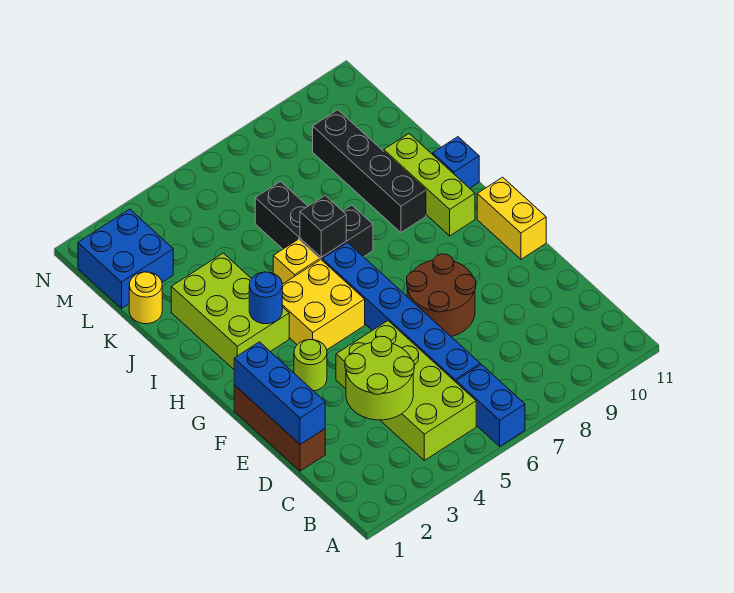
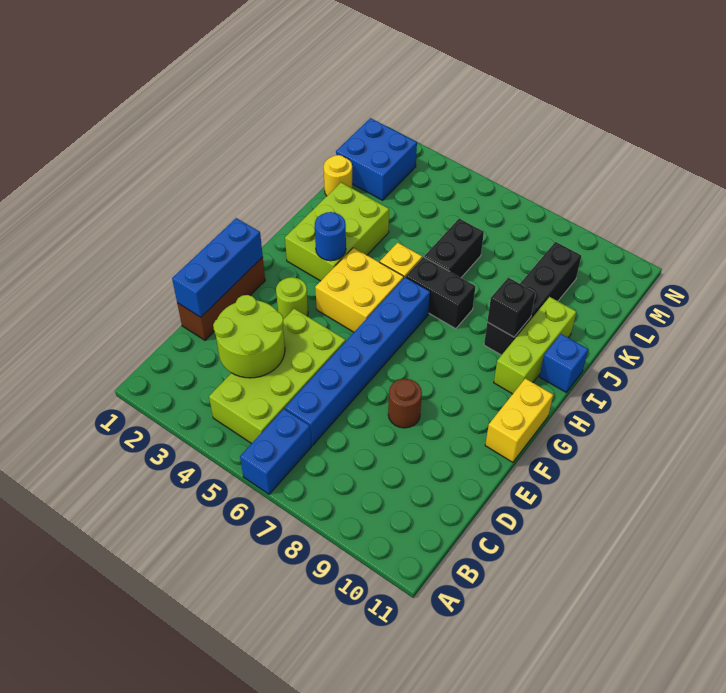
brown 2x2 round brick [407,254,476,336] -> brown 1x1 round brick [388,379,422,428]
black 1x1 brick [300,195,346,257] -> black 1x1 brick moved to [487,278,535,337]

